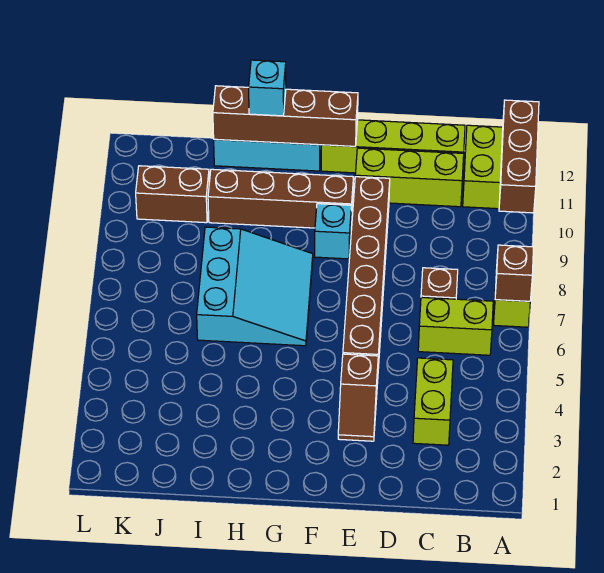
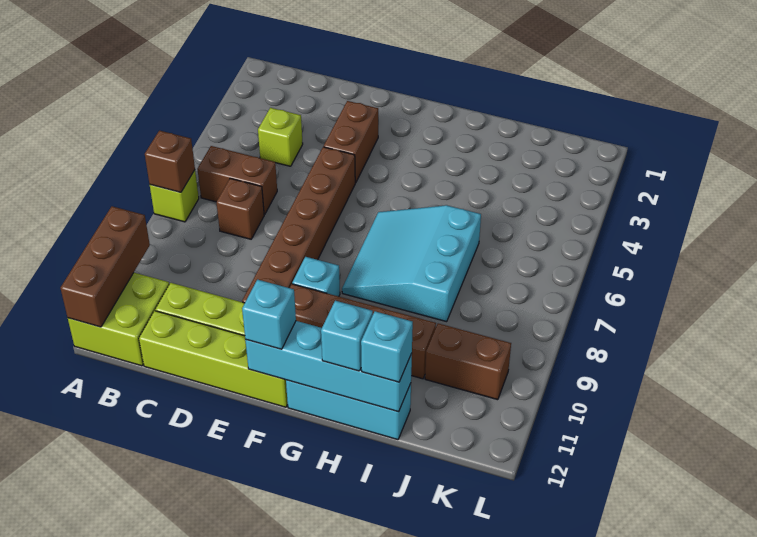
lime 1x2 brick [418,298,493,355] -> brown 1x2 brick [197,146,277,214]
lime 1x2 brick [413,358,453,445] -> lime 1x1 brick [258,108,303,166]
brown 1x2 slope [338,354,378,441] -> brown 1x2 brick [324,101,378,183]
brown 1x4 brick [213,86,358,146] -> cyan 1x4 brick [245,321,412,412]
none -> cyan 1x1 brick [242,280,296,349]
none -> cyan 1x1 brick [361,311,413,382]

